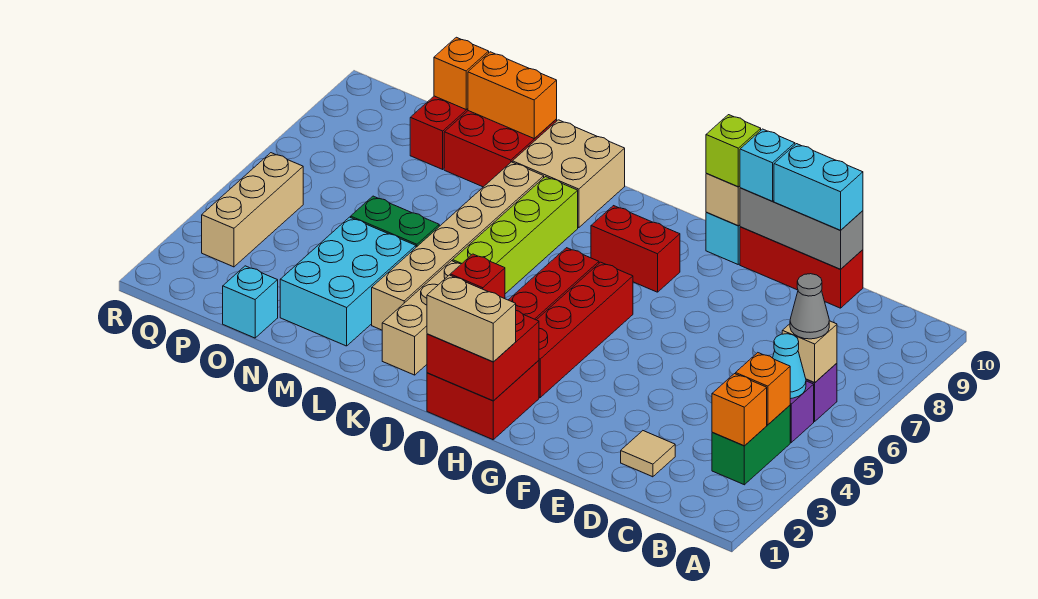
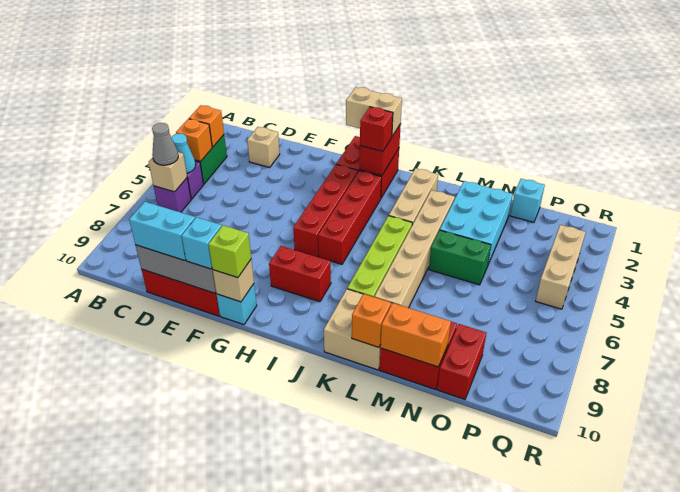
tan 1x1 tile [621,431,675,477] -> tan 1x1 brick [247,127,280,168]
red 2x2 brick [427,311,539,401] -> red 1x2 brick [360,124,401,176]
orange 1x1 brick [434,37,489,109] -> orange 1x1 brick moved to [352,294,391,347]

